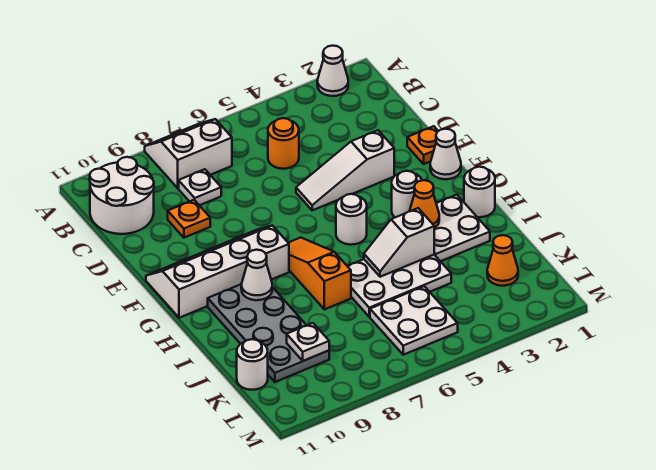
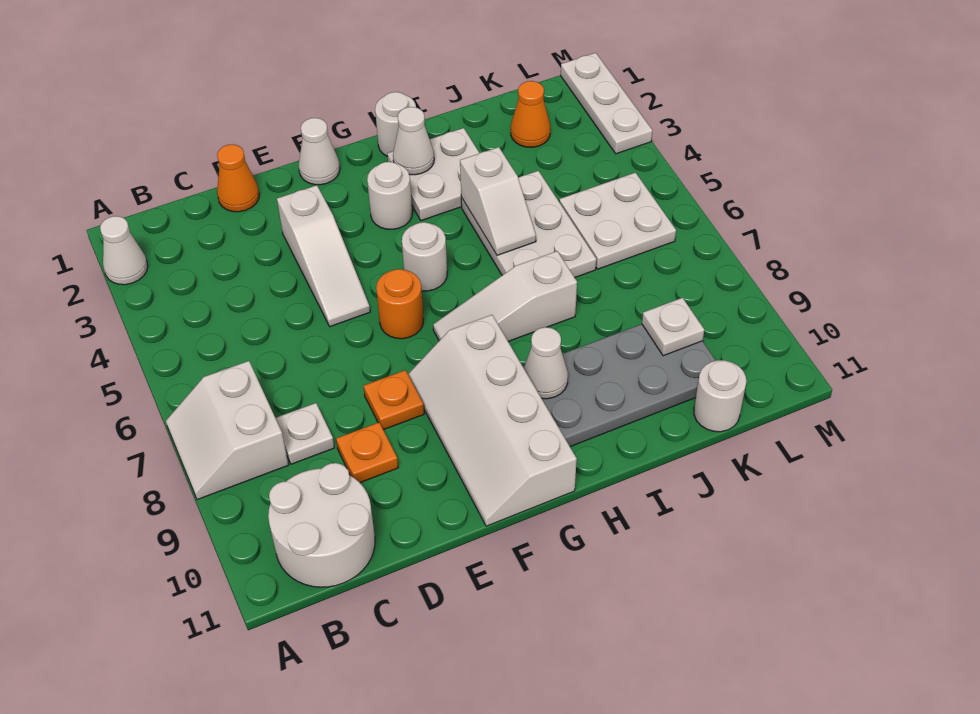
orange 1x1 round brick [268,118,299,169] -> orange 1x1 round brick moved to [376,269,424,339]
orange 1x1 plate [407,126,438,164] -> orange 1x1 plate moved to [364,370,424,430]
orange 1x3 slope [289,238,351,309] -> white 1x3 slope [433,251,577,341]
none -> white 1x1 cone [393,107,434,175]
orange 1x1 cone [410,180,439,228] -> orange 1x1 cone moved to [217,144,259,212]
none -> white 1x3 plate [561,53,652,154]

